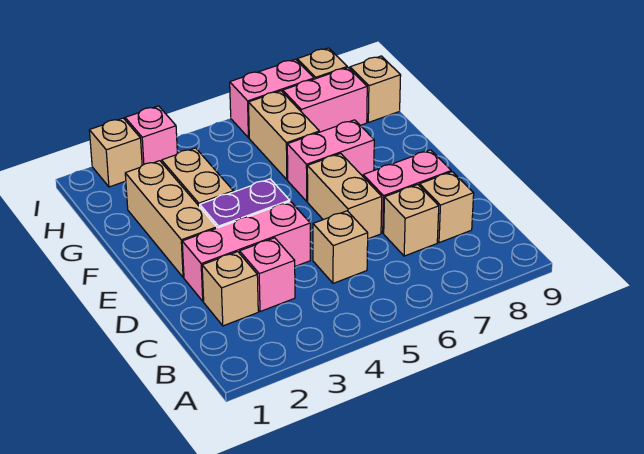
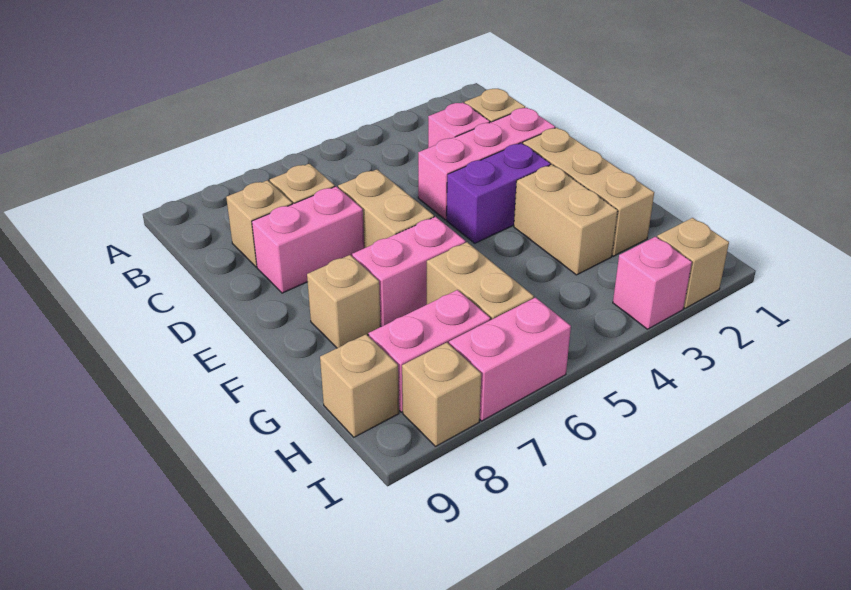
tan 1x1 brick [313,211,368,283] -> tan 1x1 brick moved to [307,255,381,348]

